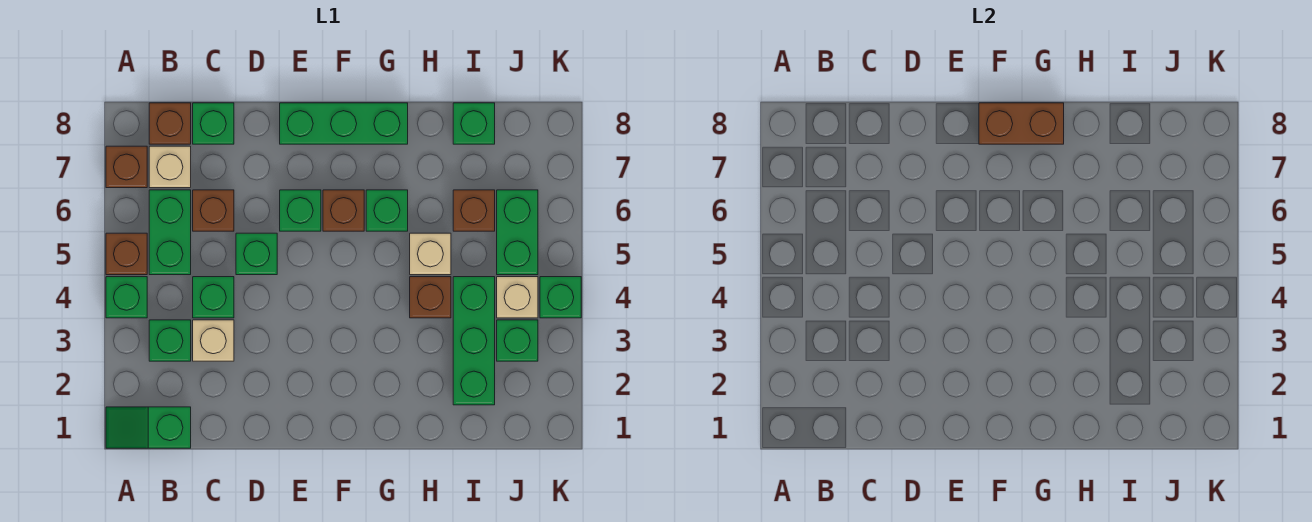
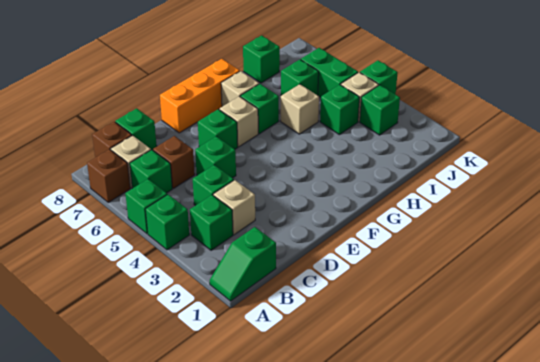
brown 1x1 brick [106,233,147,275] -> green 1x1 brick [125,179,167,234]
green 1x2 brick [149,190,191,275] -> green 1x1 brick [130,150,172,193]
green 1x3 brick [280,103,408,144] -> orange 1x3 brick [160,59,240,133]
brown 1x1 brick [323,190,364,231] -> tan 1x1 brick [219,96,258,147]
brown 1x2 brick [979,103,1064,144] -> none
none -> tan 1x1 brick [221,71,259,106]
brown 1x1 brick [410,277,451,318] -> none
green 1x3 brick [453,277,495,405] -> green 1x1 brick [320,85,360,135]
brown 1x1 brick [453,190,495,231] -> green 1x1 brick [281,60,319,96]

